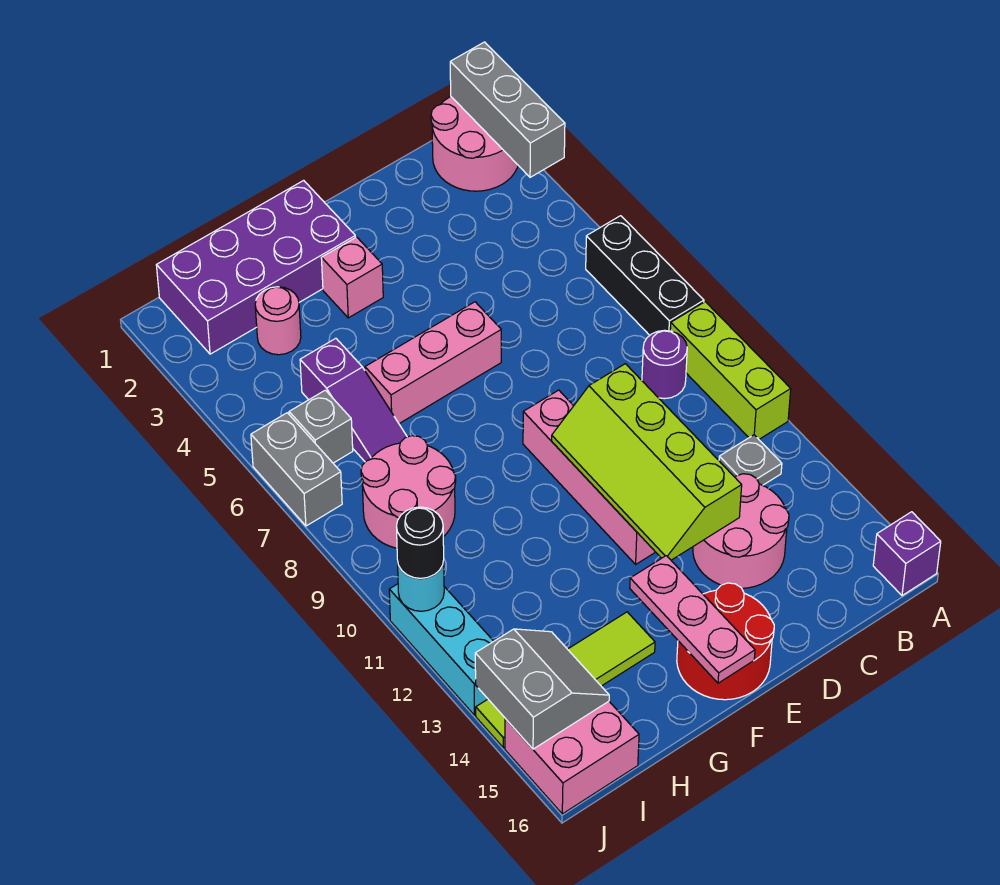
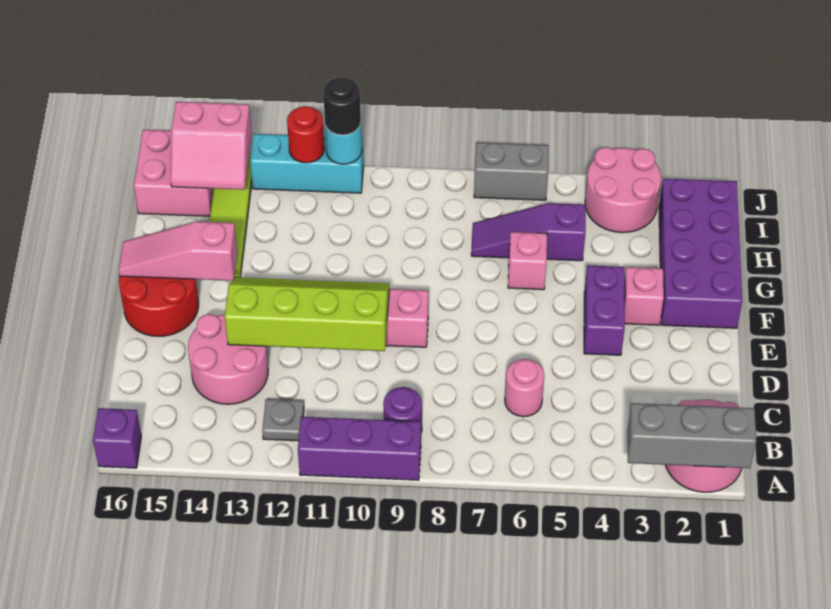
black 1x3 brick [586,216,704,335] -> none
lime 1x3 brick [670,302,791,439] -> purple 1x3 brick [298,417,421,480]
none -> purple 1x2 brick [584,265,625,355]
pink 1x3 brick [365,302,501,424] -> pink 1x1 brick [508,232,547,290]
pink 1x3 plate [630,556,755,683] -> pink 1x3 slope [118,221,237,281]
pink 1x1 round brick [255,287,301,355] -> pink 1x1 round brick moved to [505,359,544,417]
pink 2x2 round brick [361,436,456,548] -> pink 2x2 round brick moved to [585,147,661,233]
grey 1x1 brick [289,390,353,463] -> none
grey 2x2 slope [475,629,609,749] -> pink 2x2 slope [171,102,252,190]
none -> red 1x1 round brick [287,106,324,163]

